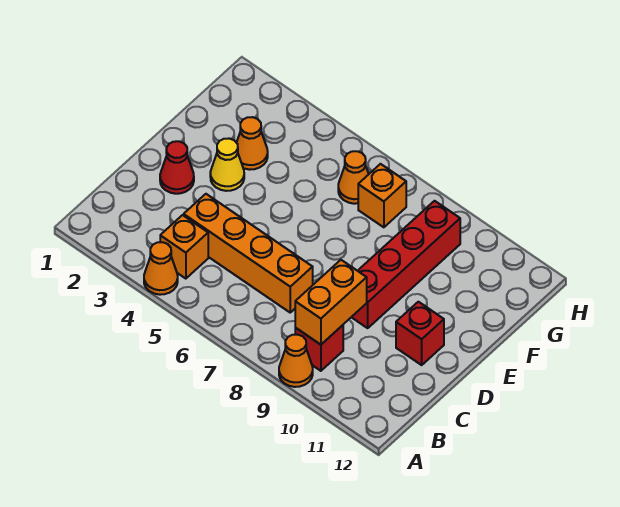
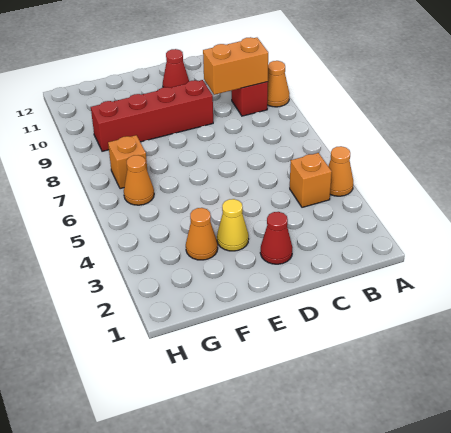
orange 1x4 brick [184,194,313,312] -> none
red 1x1 brick [396,302,444,365] -> red 1x1 cone [163,49,189,88]

